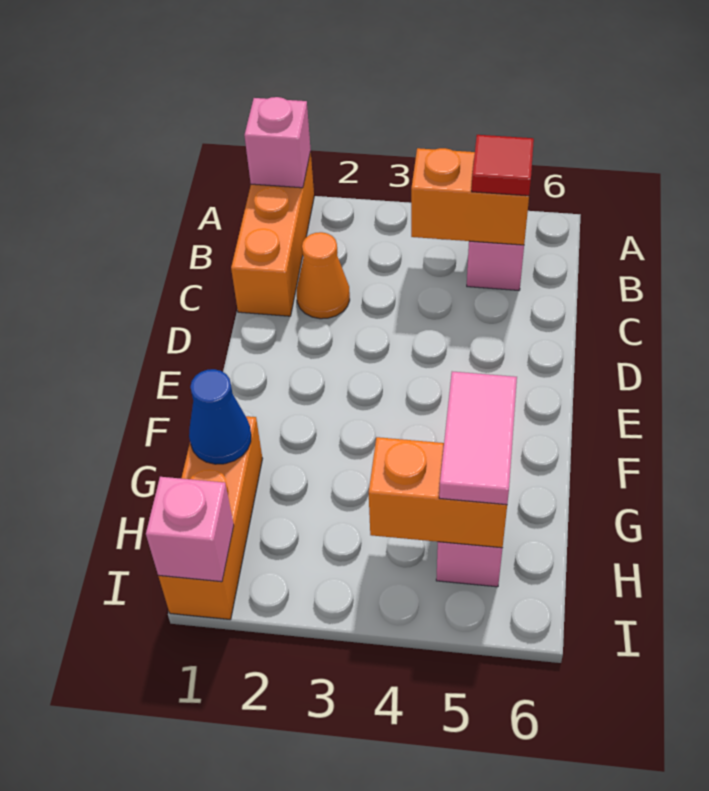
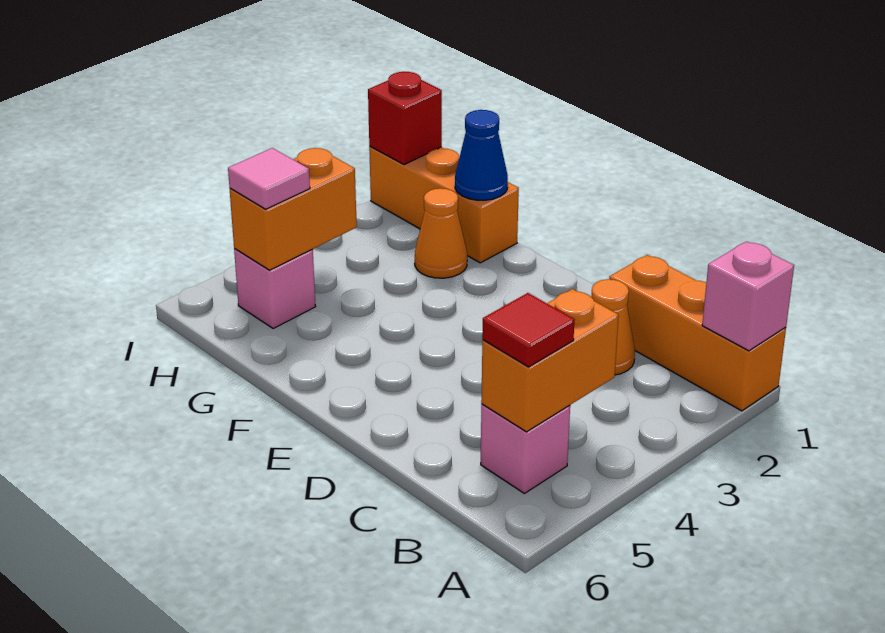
none -> orange 1x1 cone [415,188,467,278]
pink 1x2 tile [439,372,517,505] -> pink 1x1 tile [228,148,310,209]
pink 1x1 brick [146,477,234,582] -> red 1x1 brick [368,72,442,165]

